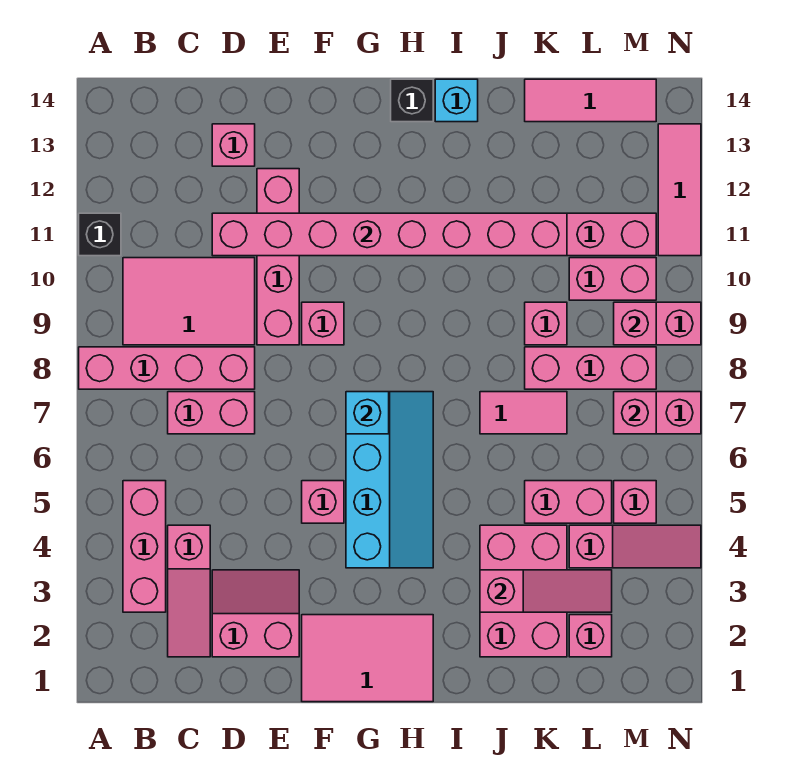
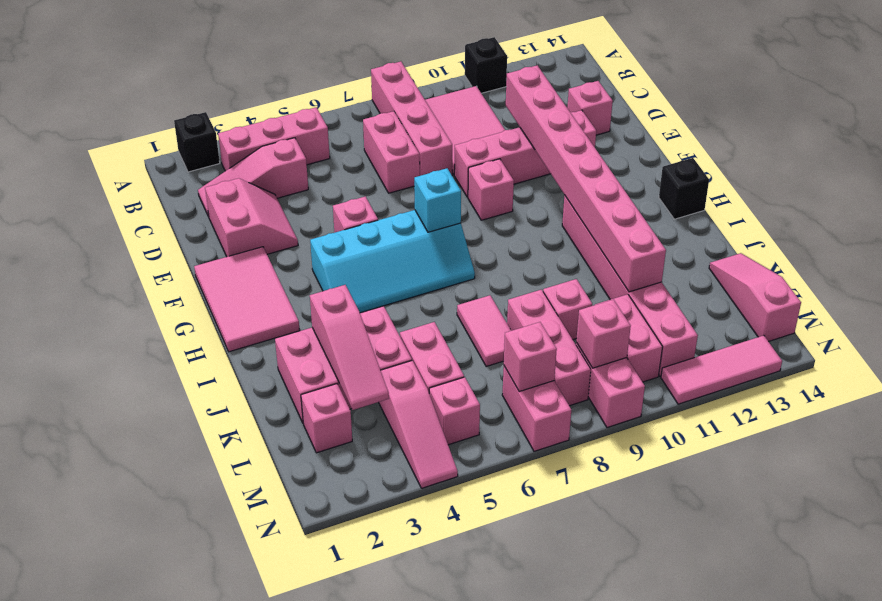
none -> black 1x1 brick [174,112,220,172]
cyan 1x1 brick [435,79,478,122] -> none
pink 1x3 tile [525,79,656,122] -> pink 1x3 slope [709,253,801,342]

